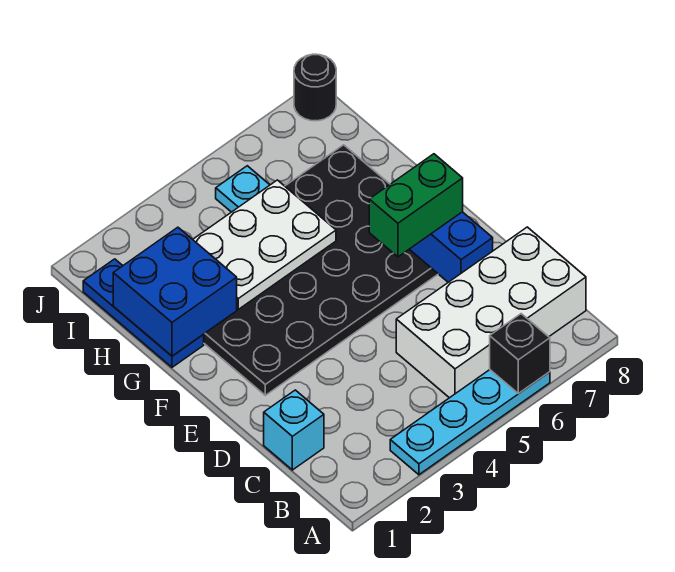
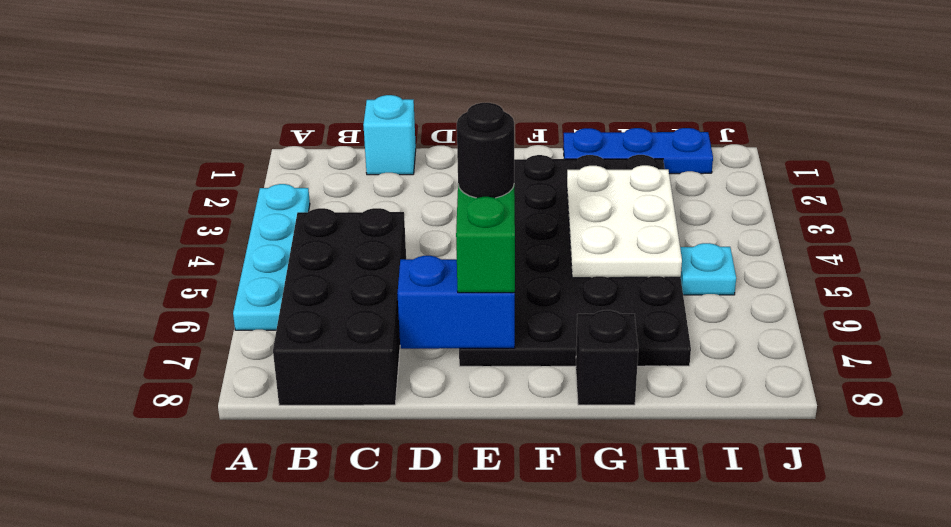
black 1x1 brick [490,314,550,394] -> black 1x1 brick moved to [576,310,638,405]
white 2x4 brick [396,227,586,398] -> black 2x4 brick [273,208,406,405]
blue 2x2 brick [113,227,237,356] -> none
black 1x1 round brick [294,54,336,121] -> black 1x1 round brick moved to [457,103,514,198]

